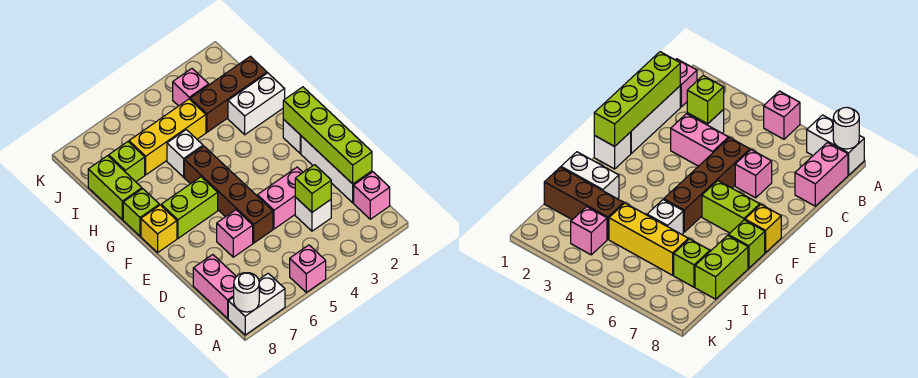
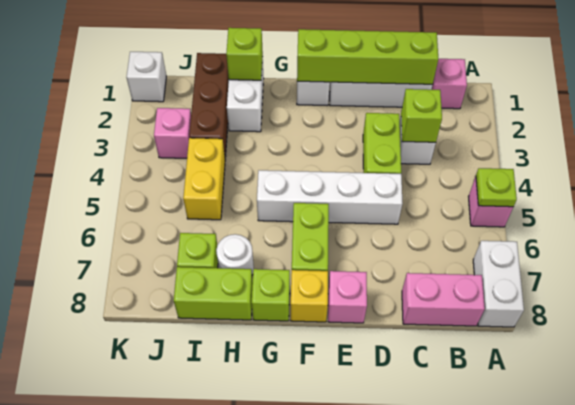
none -> lime 1x1 plate [476,168,517,207]
white 1x1 round brick [234,273,259,312] -> white 1x1 round brick moved to [216,234,254,275]
pink 1x2 brick [257,167,303,229] -> lime 1x2 brick [363,113,401,174]
brown 1x4 brick [184,146,273,243] -> white 1x4 brick [257,170,403,224]
pink 1x1 brick [217,210,253,257] -> pink 1x1 brick moved to [328,271,367,323]
none -> lime 1x1 brick [226,28,263,80]
white 1x1 brick [167,130,203,177] -> white 1x1 brick moved to [127,52,166,102]
yellow 1x3 brick [129,99,206,175] -> yellow 1x2 brick [183,138,225,220]

